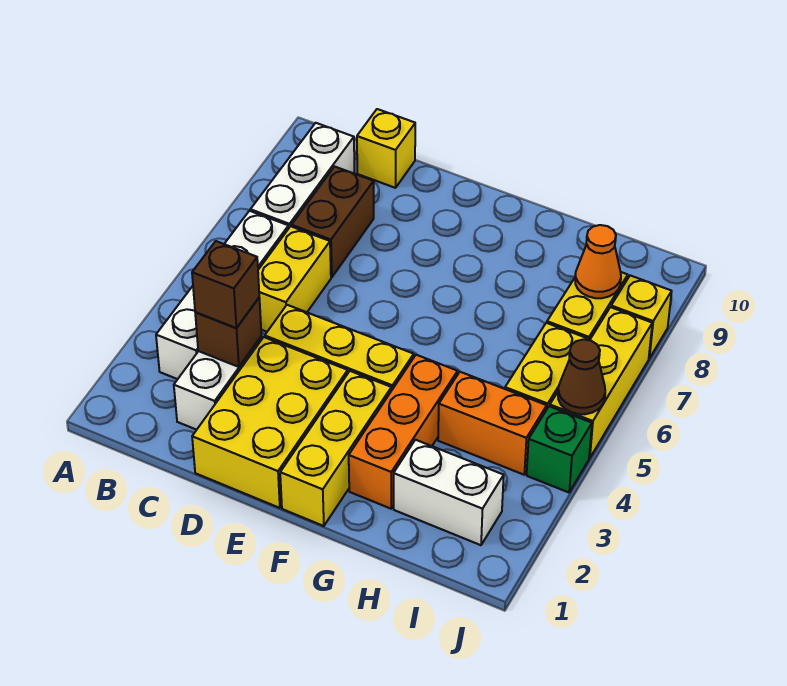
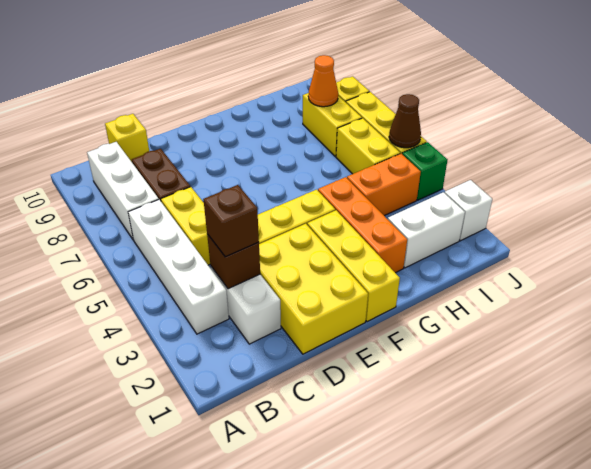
none -> white 1x1 brick [445,180,492,241]

